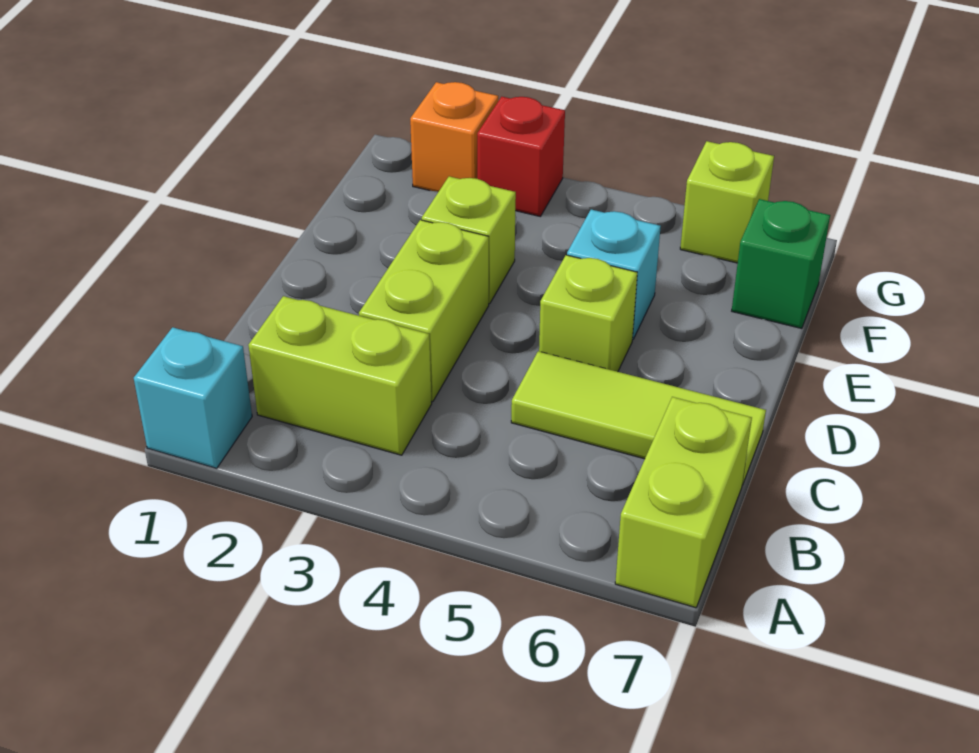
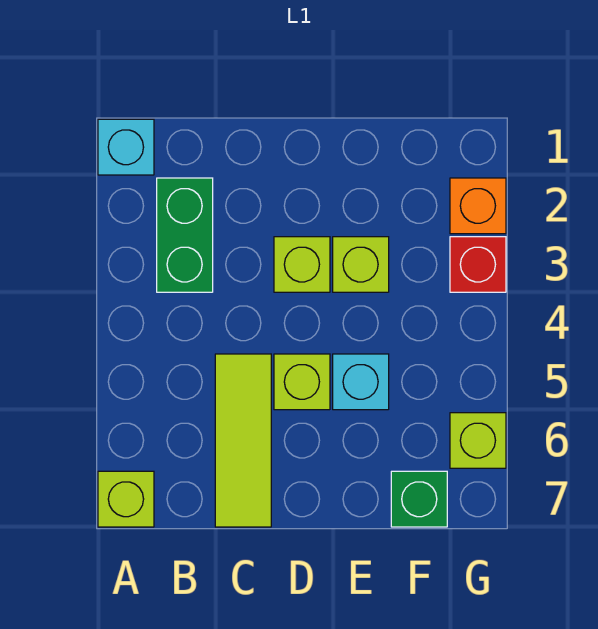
lime 1x2 brick [615,397,752,608] -> lime 1x1 brick [98,471,154,527]
lime 1x2 brick [248,296,432,455] -> green 1x2 brick [157,178,213,292]
lime 1x2 brick [359,220,489,402] -> lime 1x1 brick [274,237,330,292]

